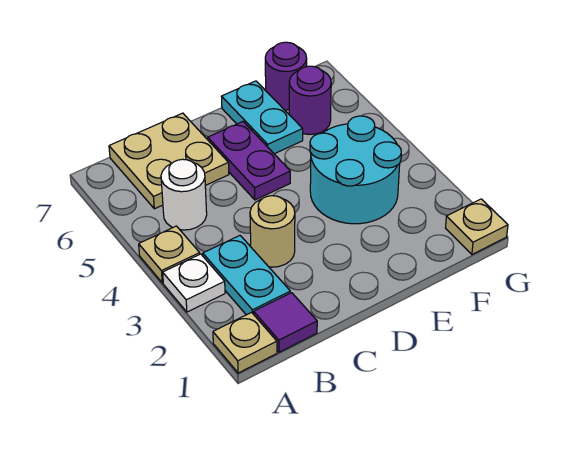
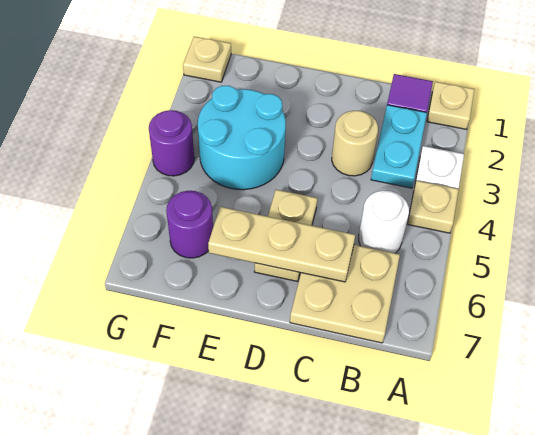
none -> tan 1x3 plate [208,207,355,282]
purple 1x2 plate [208,122,290,200] -> tan 1x2 plate [254,190,317,282]
cyan 1x2 plate [221,81,303,154] -> none
purple 1x1 round brick [265,42,307,110] -> purple 1x1 round brick moved to [149,110,194,176]

